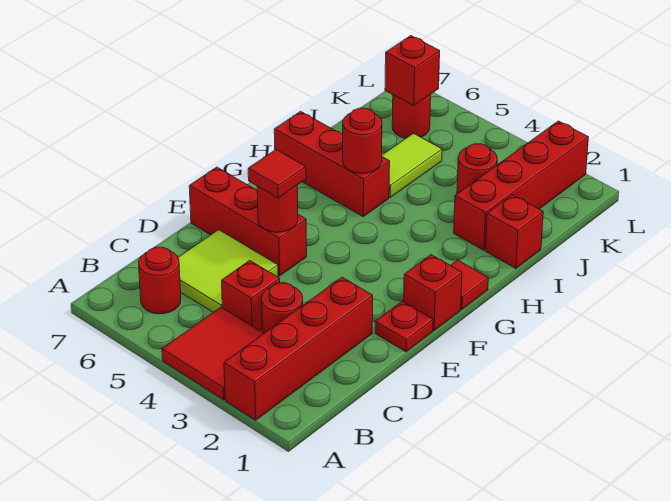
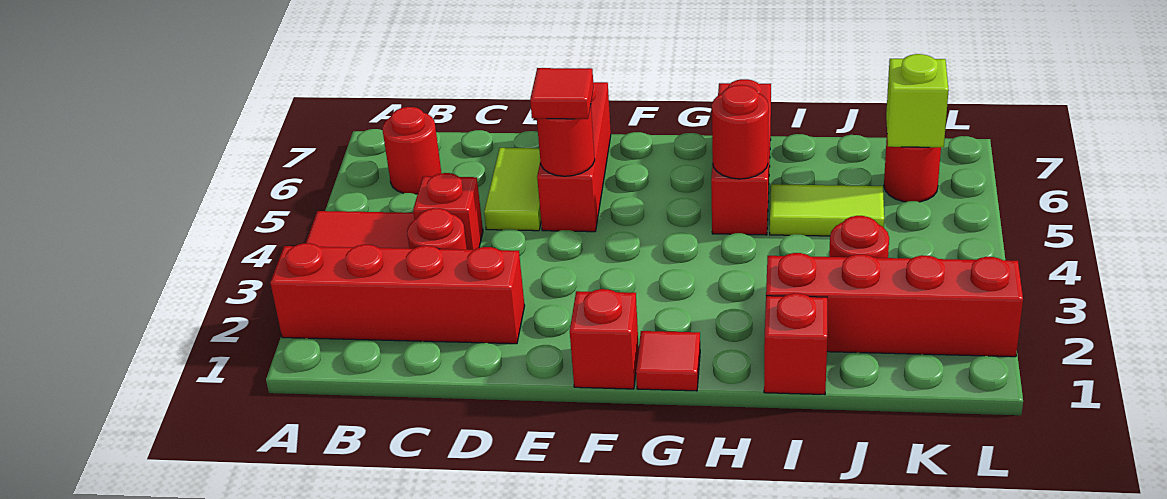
lime 2x2 tile [178,230,278,312] -> lime 1x2 tile [484,148,541,231]
red 1x1 plate [375,301,433,352] -> none
red 1x1 brick [385,36,440,106] -> lime 1x1 brick [886,54,949,147]

